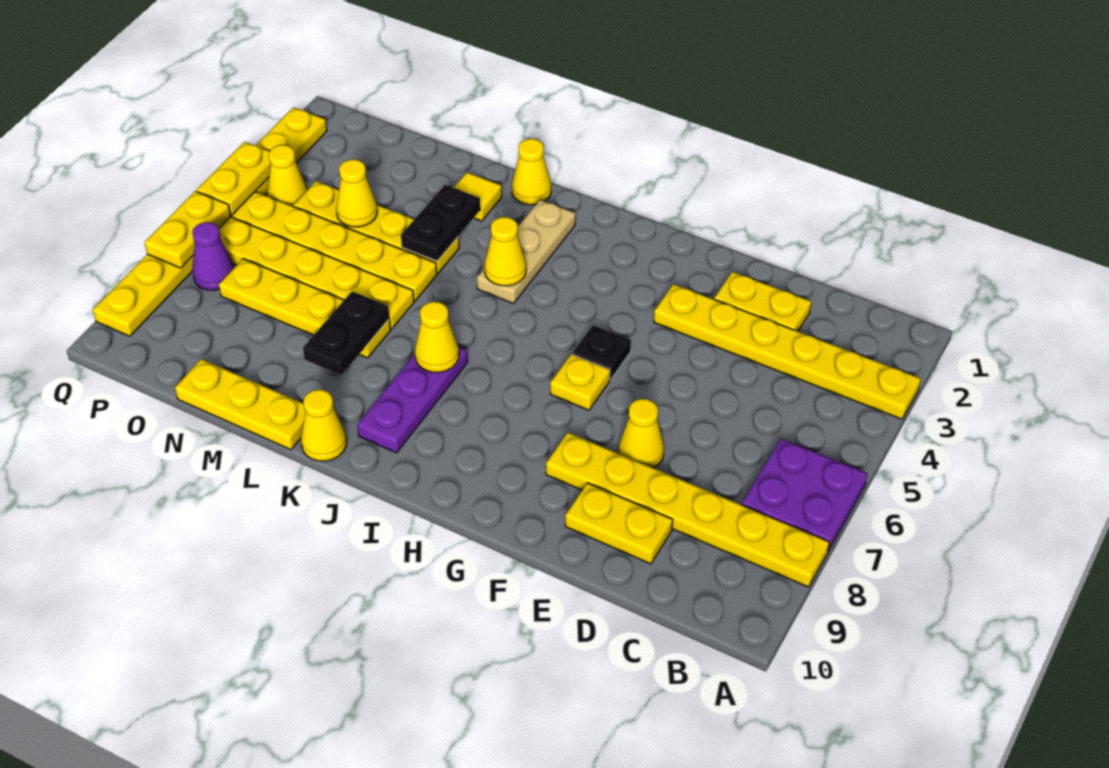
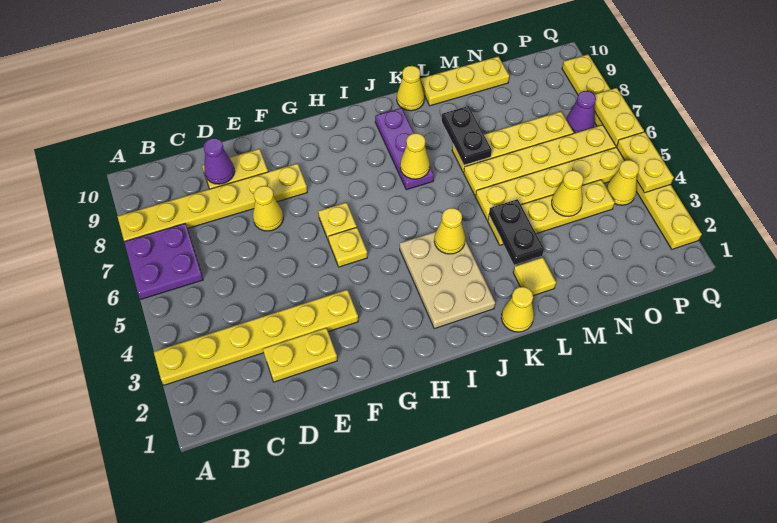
none -> purple 1x1 cone [204,138,235,184]
black 1x1 plate [572,325,631,380] -> yellow 1x1 plate [328,227,367,267]
tan 1x3 plate [477,200,576,304] -> tan 2x3 plate [400,232,495,329]

